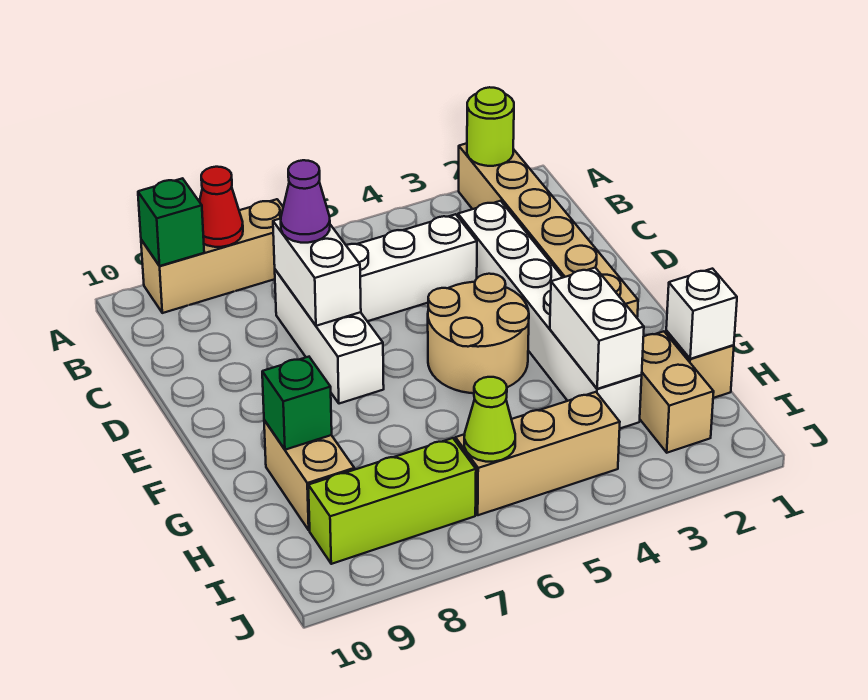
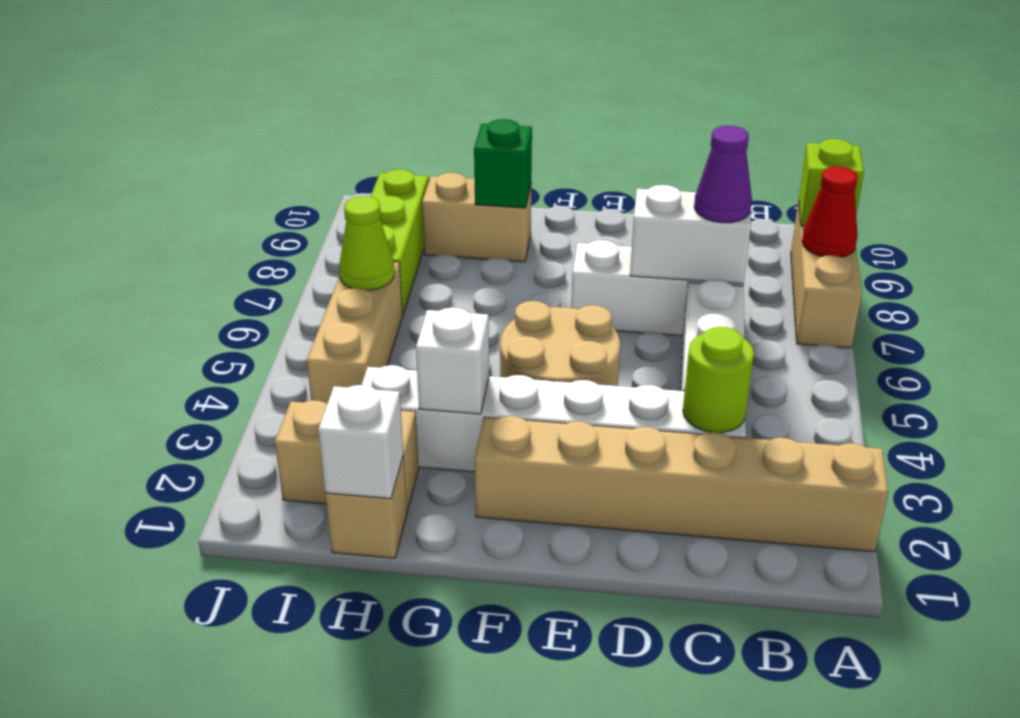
lime 1x1 round brick [467,87,514,166] -> lime 1x1 round brick moved to [683,327,754,433]
green 1x1 brick [138,178,204,266] -> lime 1x1 brick [799,139,864,226]
white 1x2 brick [550,268,644,389] -> white 1x1 brick [416,307,489,414]

